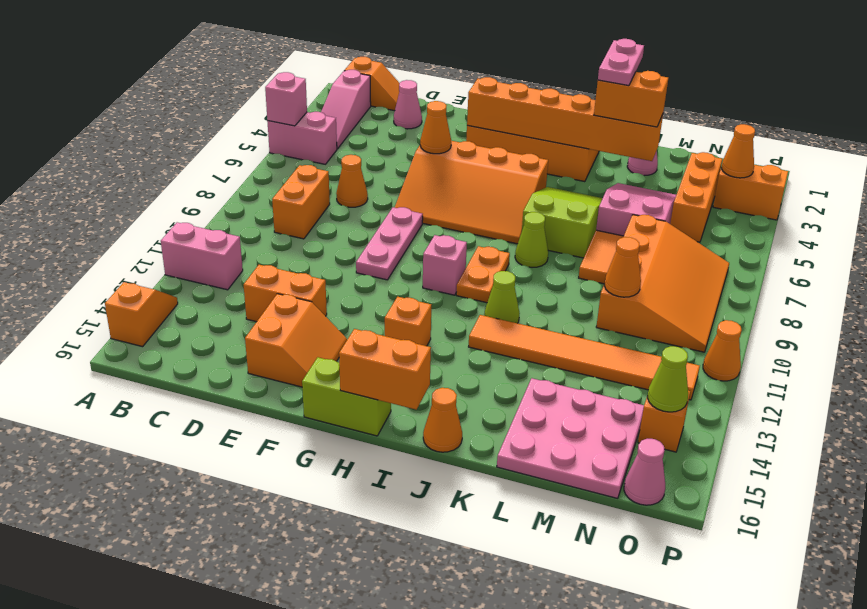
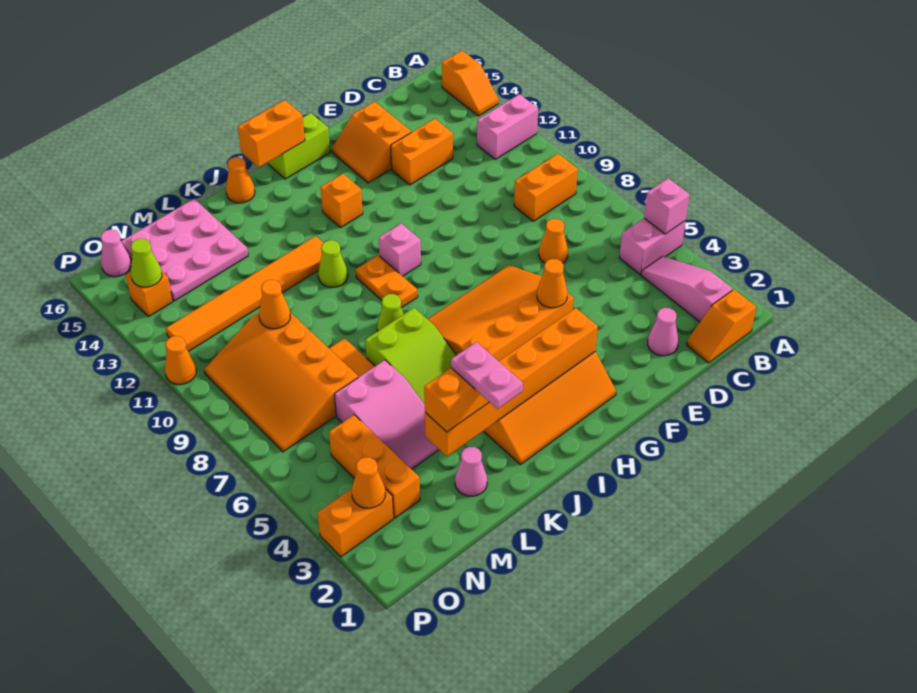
orange 1x2 brick [272,165,330,239] -> orange 1x2 brick turned to [514,154,578,221]
pink 1x3 plate [356,207,423,280] -> none

